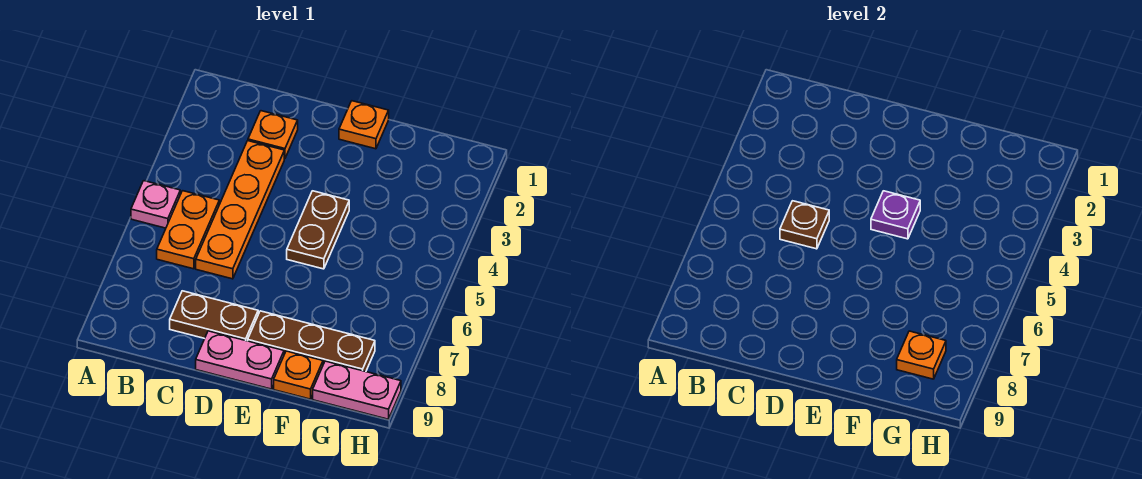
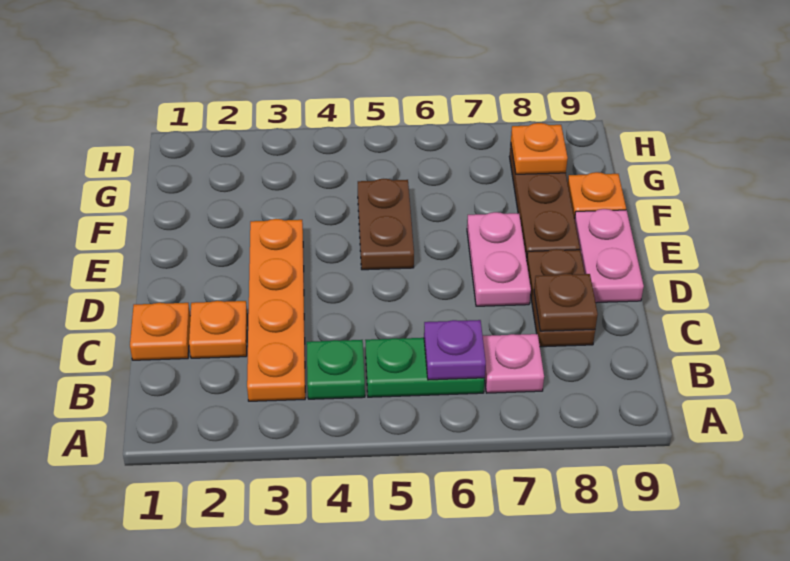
pink 1x1 plate [131,181,180,228] -> pink 1x1 plate moved to [483,334,544,393]
none -> green 1x1 plate [307,340,365,399]
orange 1x2 plate [157,191,219,269] -> green 1x2 plate [365,338,485,397]
orange 1x4 plate [196,141,284,279] -> orange 1x4 plate turned to [247,219,305,401]
brown 1x1 plate [780,201,829,249] -> brown 1x1 plate moved to [534,274,598,331]
orange 1x1 plate [339,101,389,149] -> orange 1x1 plate moved to [130,303,190,360]
brown 1x2 plate [287,191,349,269] -> brown 1x2 plate turned to [358,179,414,270]
purple 1x1 plate [871,191,920,239] -> purple 1x1 plate moved to [424,320,486,380]
pink 1x2 plate [313,361,401,419] -> pink 1x2 plate moved to [467,212,531,306]

